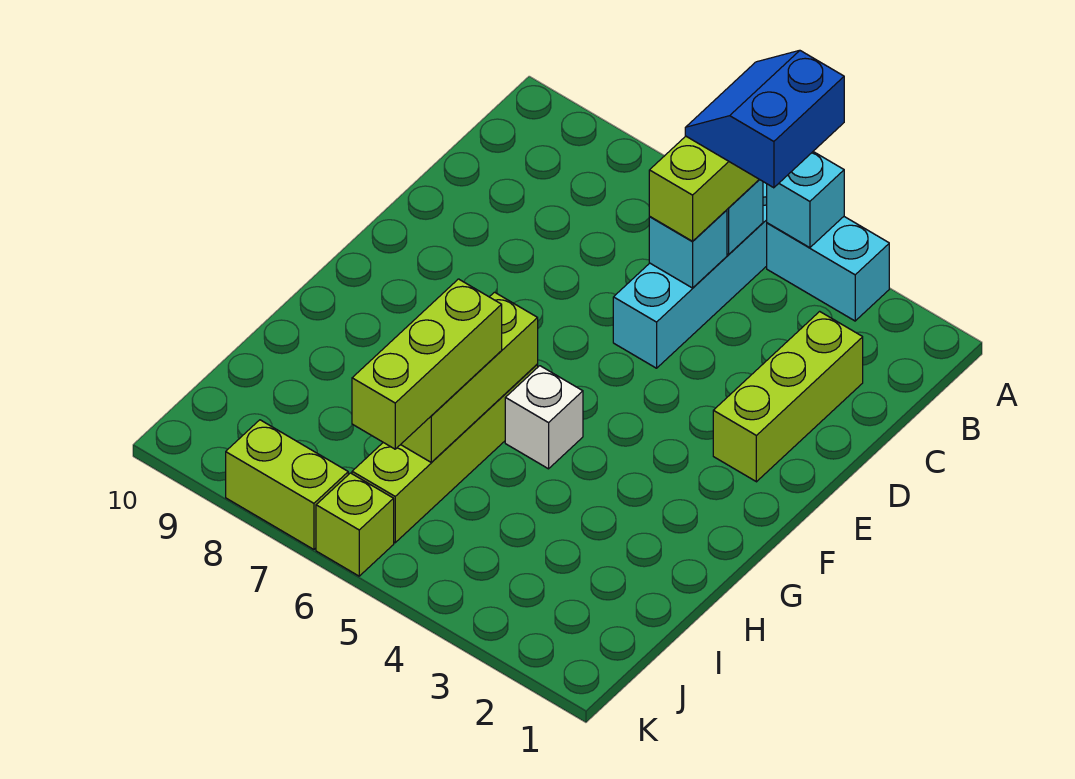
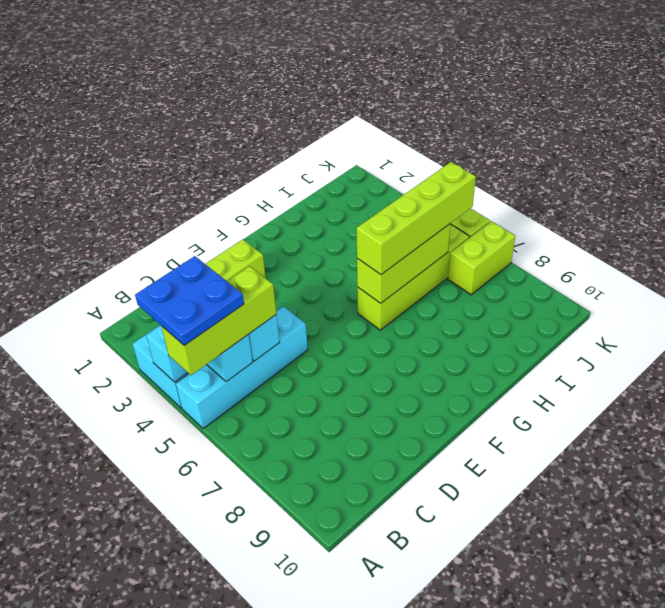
blue 2x2 slope [685,50,844,188] -> blue 2x2 plate [135,256,244,345]
white 1x1 brick [505,366,583,469] -> none
lime 1x3 brick [352,279,502,449] -> lime 1x4 brick [357,162,476,275]
lime 1x2 brick [226,420,348,549] -> lime 1x2 brick turned to [448,221,515,295]

